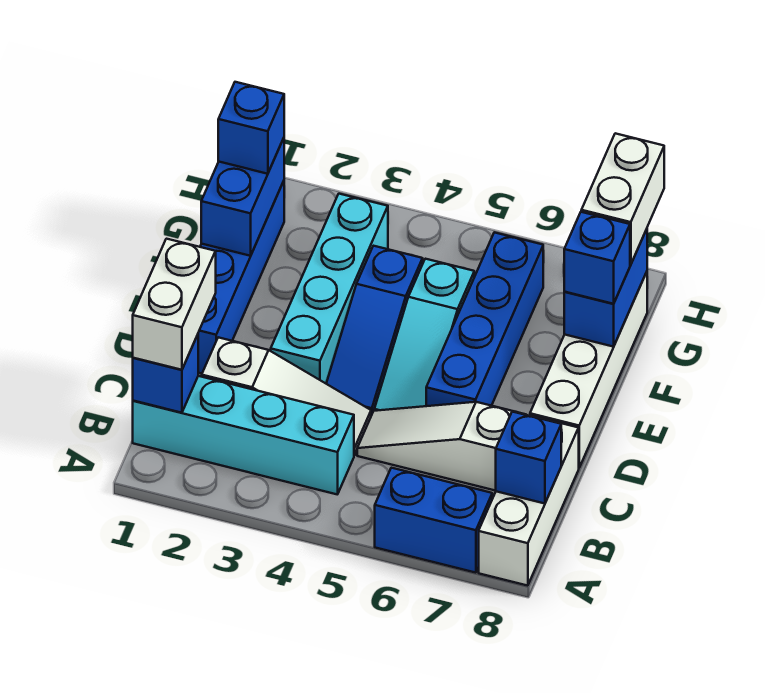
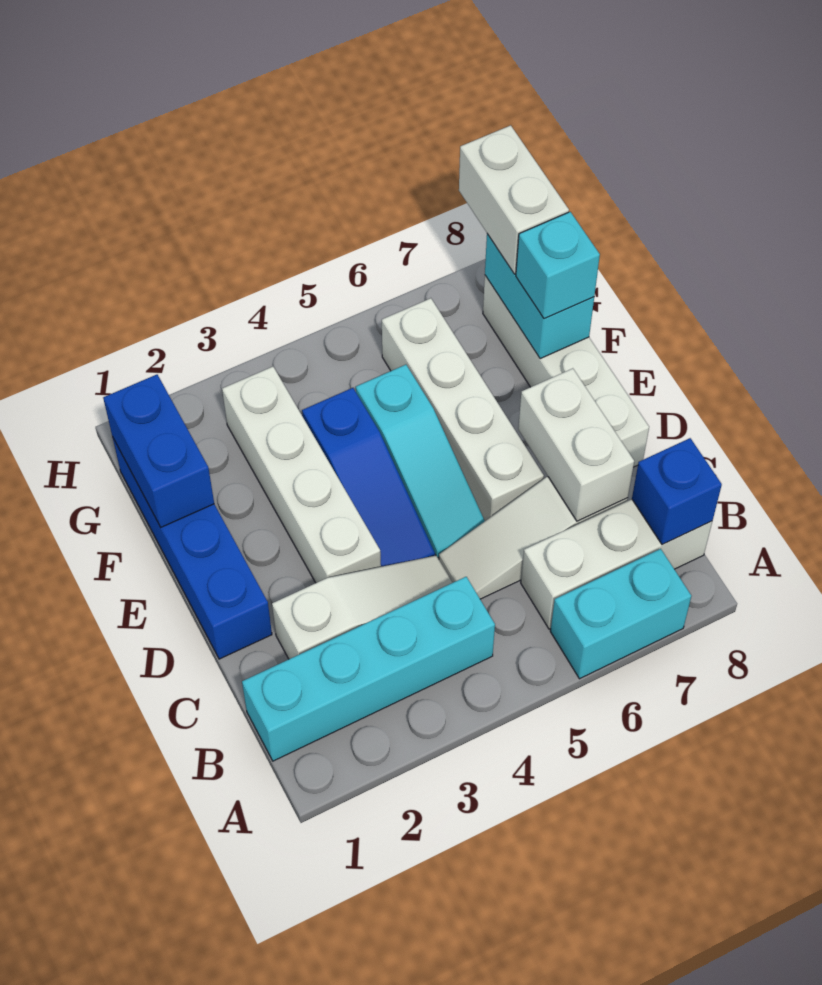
blue 1x2 brick [375,468,492,573] -> cyan 1x2 brick [550,549,691,679]
white 1x3 brick [479,415,579,586] -> white 1x3 brick turned to [521,499,712,629]
blue 1x1 brick [133,335,198,413] -> none
white 1x2 brick [133,239,216,370] -> white 1x2 brick moved to [518,368,634,521]
cyan 1x4 brick [271,194,388,383] -> white 1x4 brick [222,367,381,583]
blue 1x4 brick [426,232,543,406] -> white 1x4 brick [382,298,544,521]
blue 1x2 brick [564,229,647,347] -> cyan 1x2 brick [485,234,594,359]
blue 1x1 brick [564,212,630,304] -> cyan 1x1 brick [516,212,600,319]
blue 1x1 brick [218,82,284,174] -> none

